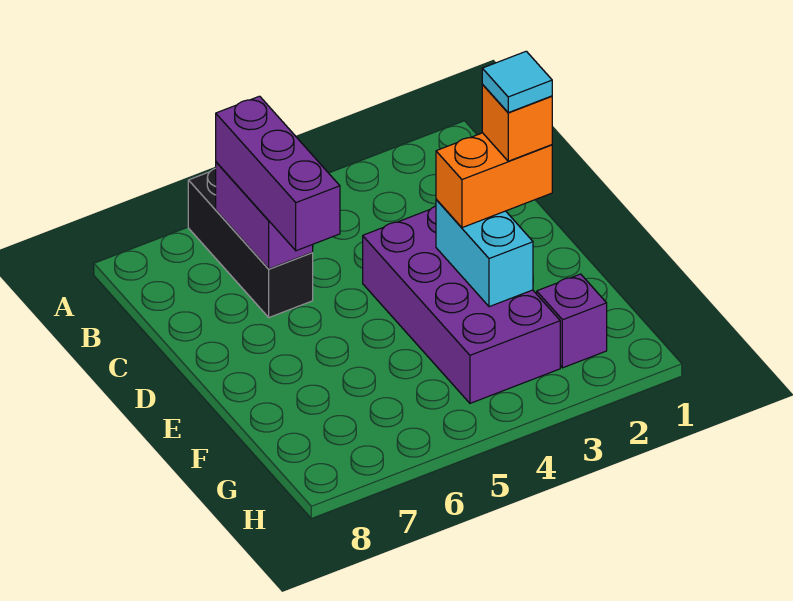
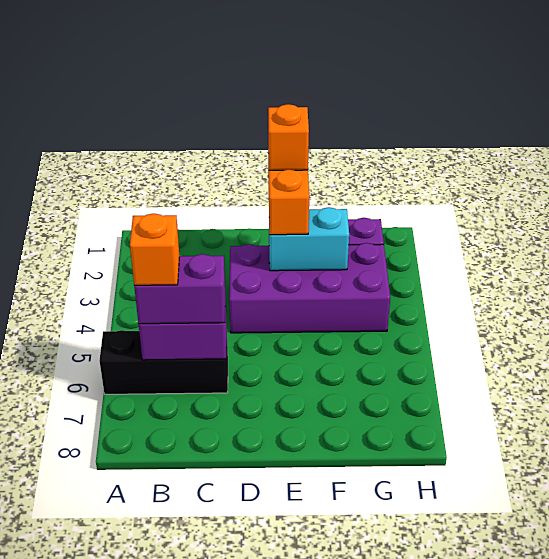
purple 1x3 brick [216,96,340,251] -> purple 1x2 brick [134,254,225,324]
none -> orange 1x1 brick [130,213,179,285]
cyan 1x1 tile [482,51,552,113] -> none

